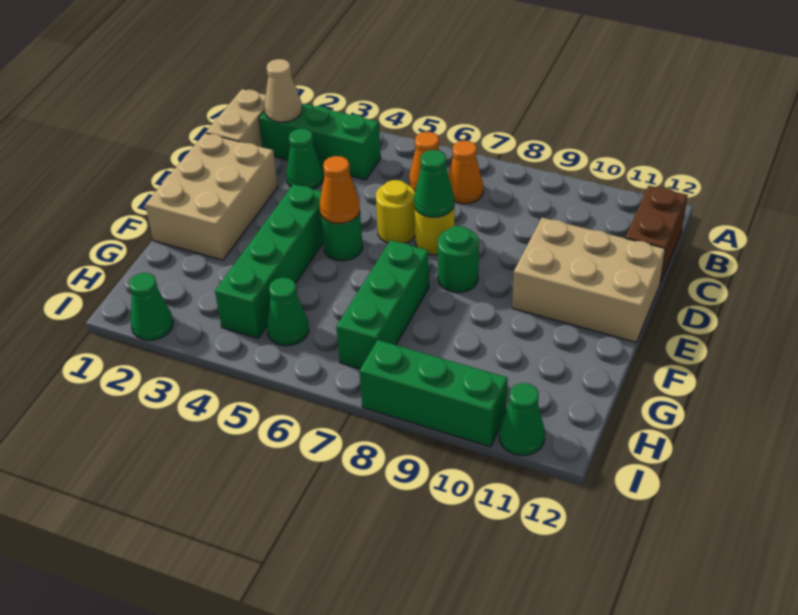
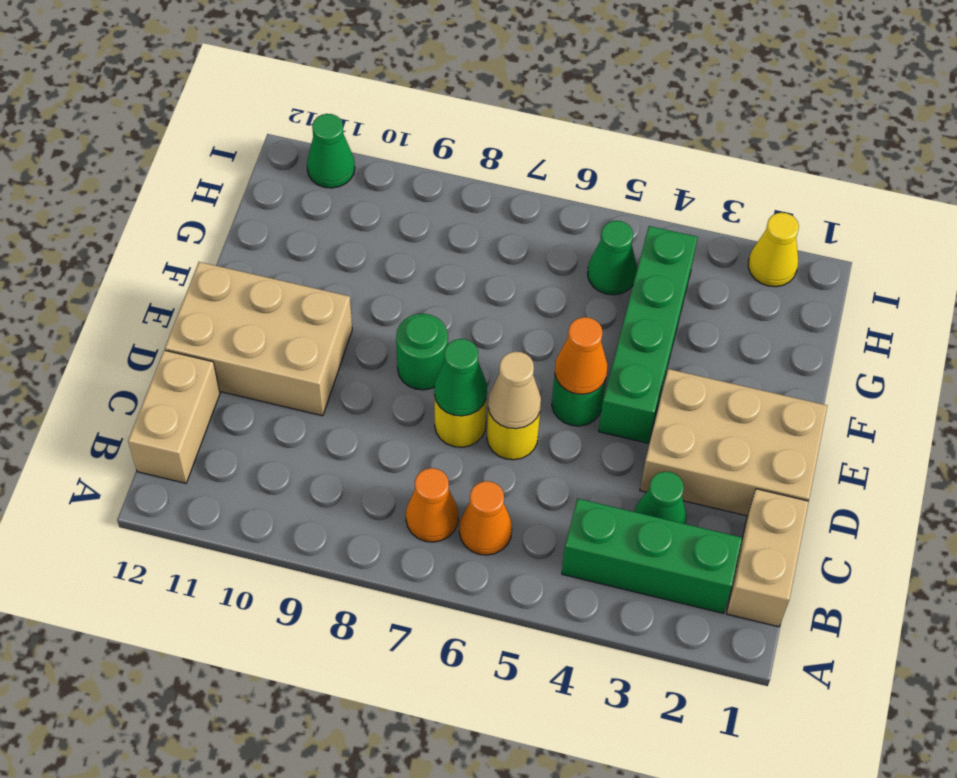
tan 1x1 cone [265,59,302,122] -> tan 1x1 cone moved to [488,352,541,429]
brown 1x2 brick [625,186,688,284] -> tan 1x2 brick [128,350,220,483]
tan 2x3 brick [145,133,278,260] -> tan 2x3 brick turned to [640,369,827,516]
green 1x3 brick [336,240,429,369] -> none
green 1x1 cone [129,273,173,340] -> yellow 1x1 cone [748,213,799,287]
green 1x3 brick [359,340,508,447] -> none

